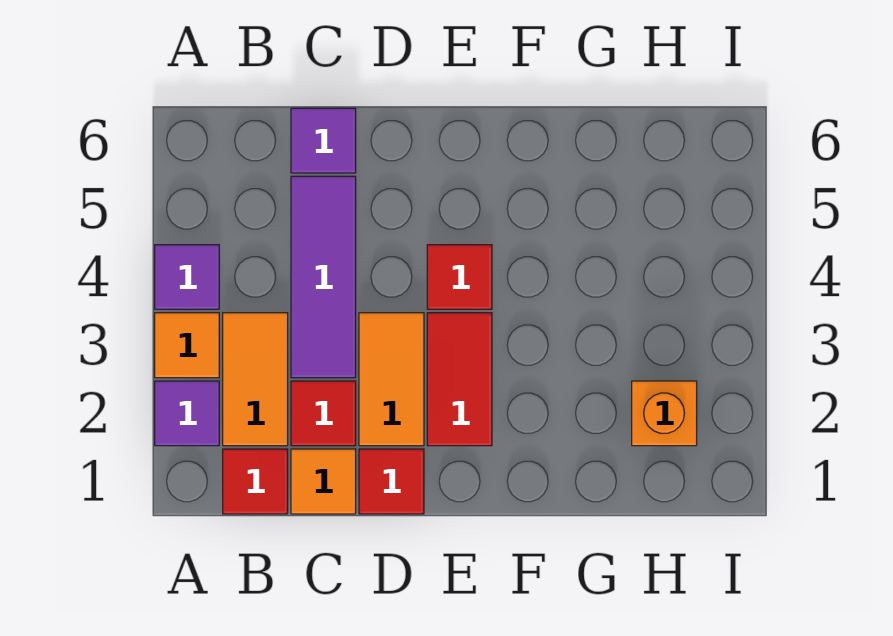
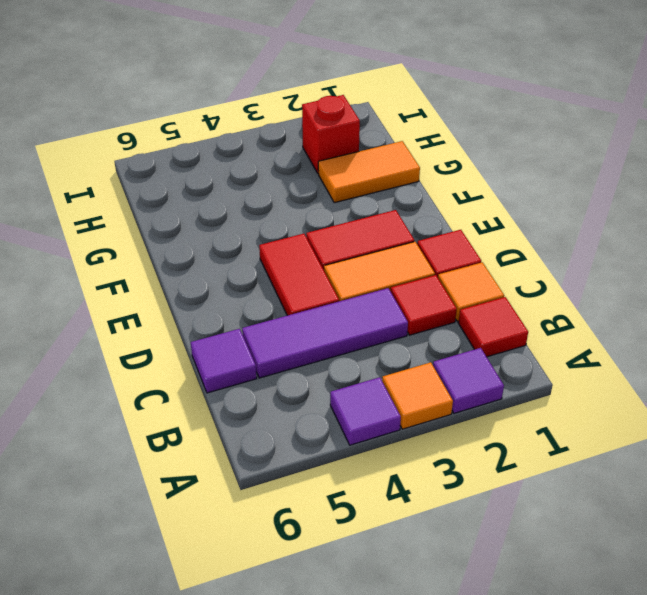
orange 1x2 tile [223,313,288,446] -> orange 1x2 tile moved to [318,141,420,203]
red 1x1 tile [427,245,492,309] -> red 1x2 tile [259,234,339,316]
orange 1x1 brick [632,381,697,446] -> red 1x1 brick [302,95,360,174]

